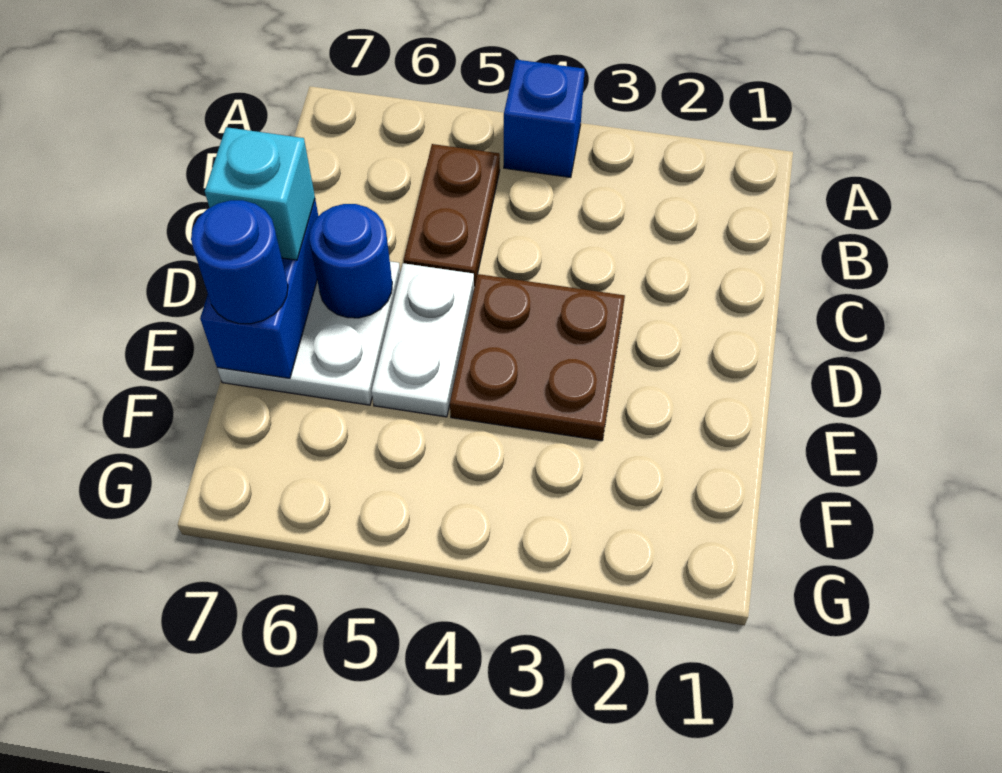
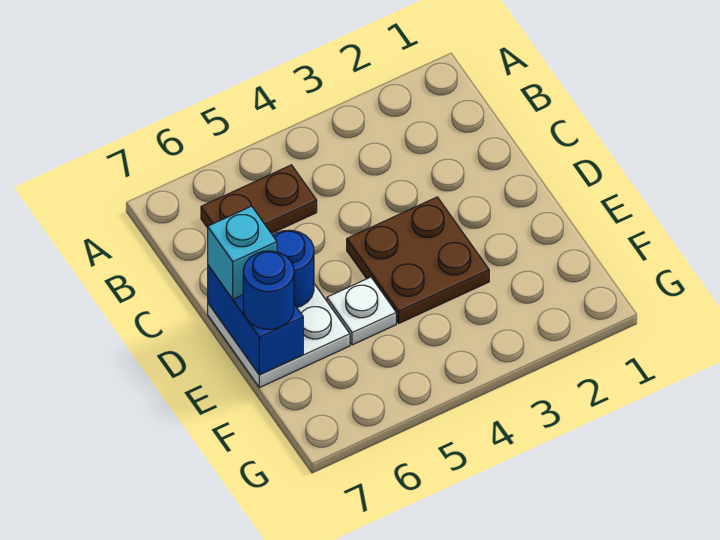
blue 1x1 brick [504,60,585,177] -> none
brown 1x2 plate [404,144,500,286] -> brown 1x2 plate turned to [201,165,317,234]
white 1x2 plate [372,263,474,417] -> white 1x1 plate [327,277,396,345]

